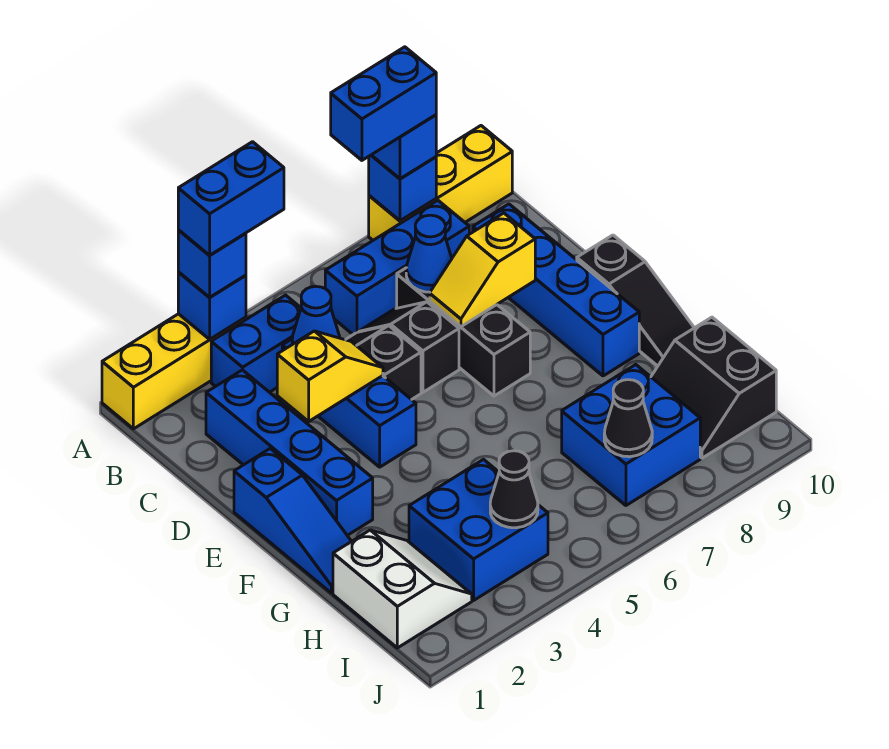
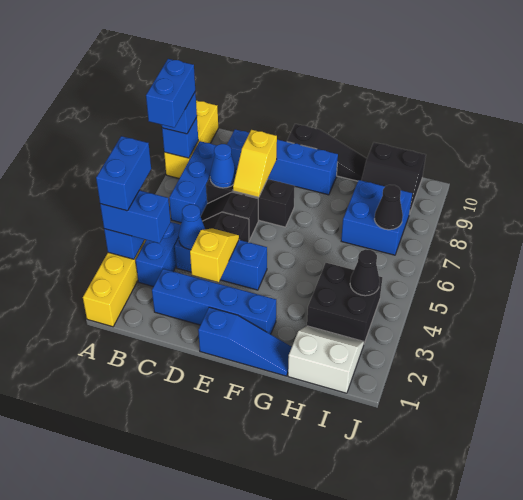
blue 1x1 brick [178,230,246,297] -> blue 1x2 brick [100,190,171,243]
blue 2x2 brick [409,460,548,600] -> black 2x2 brick [307,263,382,343]

